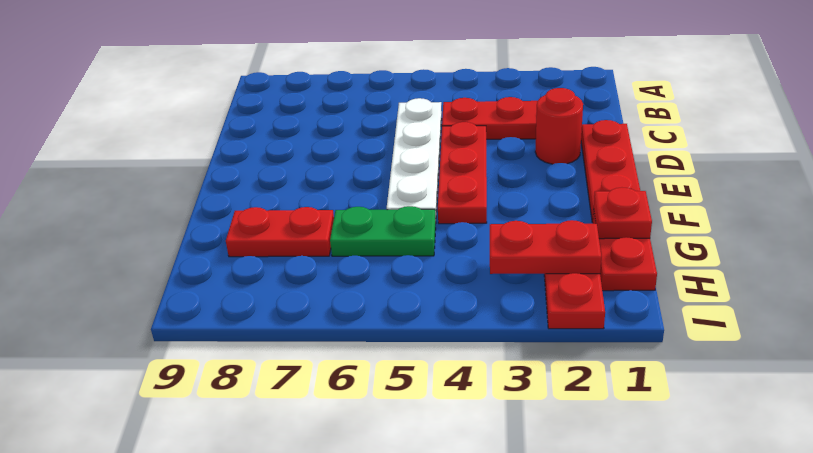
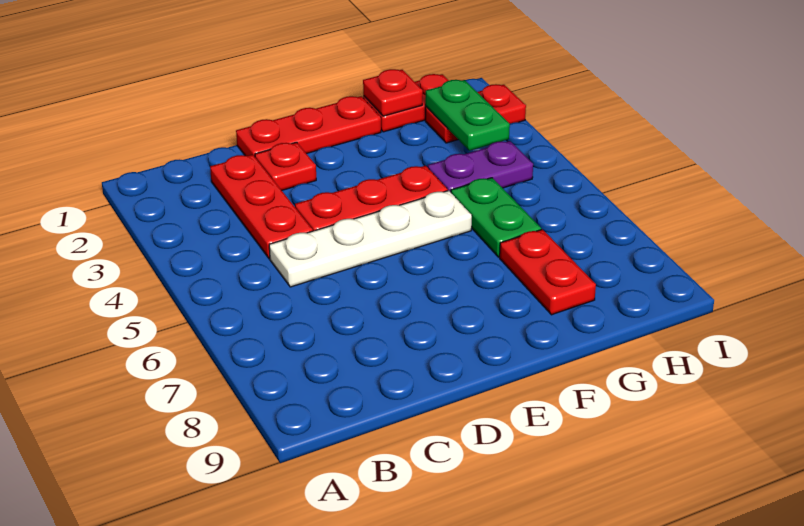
red 1x1 round brick [535,88,583,164] -> red 1x1 plate [255,142,316,190]
none -> purple 1x2 plate [428,141,533,192]
red 1x2 plate [490,220,601,274] -> green 1x2 plate [425,80,510,151]

